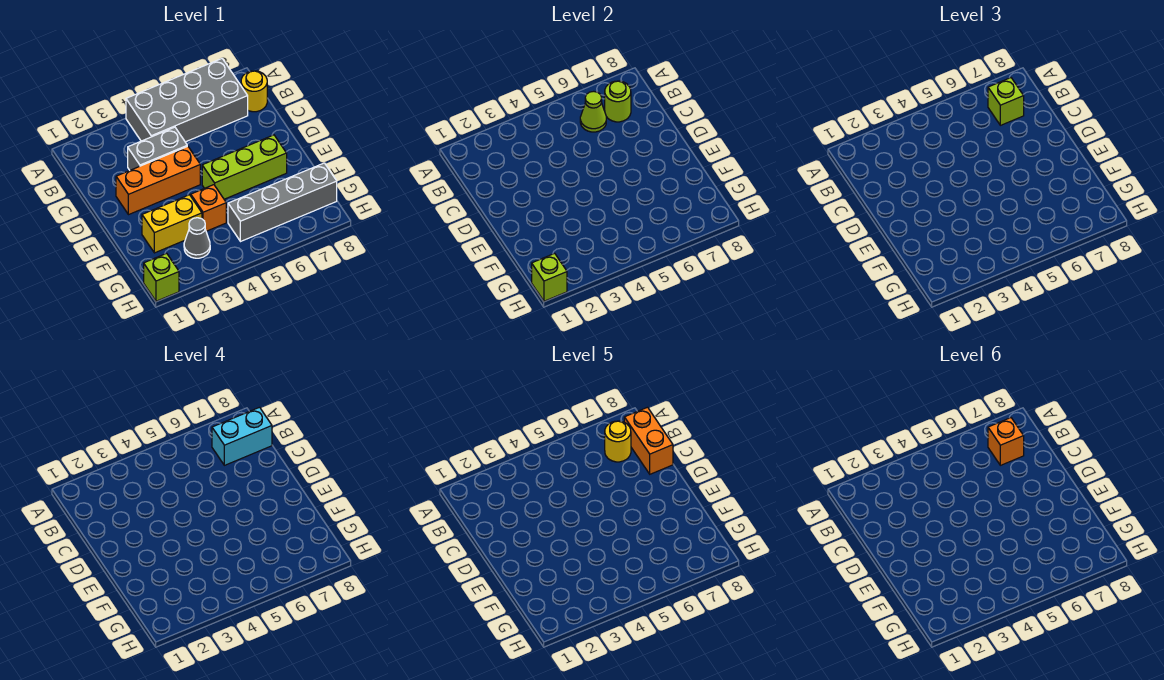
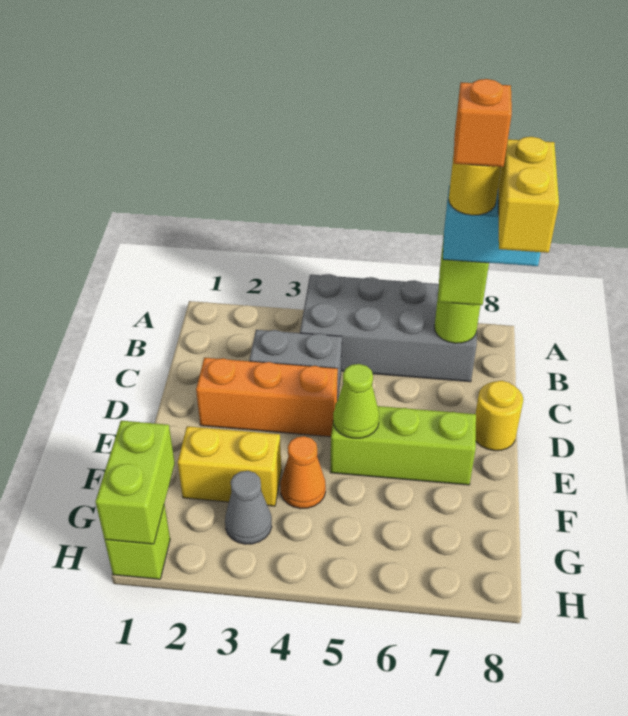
lime 1x1 cone [580,91,606,132] -> lime 1x1 cone moved to [333,364,379,438]
yellow 1x1 round brick [241,71,267,112] -> yellow 1x1 round brick moved to [476,381,523,451]
orange 1x2 brick [624,407,673,474] -> yellow 1x2 brick [498,137,559,253]
orange 1x1 brick [191,185,226,231] -> orange 1x1 cone [280,436,326,509]
grey 1x4 brick [228,163,337,242] -> none
lime 1x1 brick [532,253,567,301] -> lime 1x2 brick [95,421,175,544]

